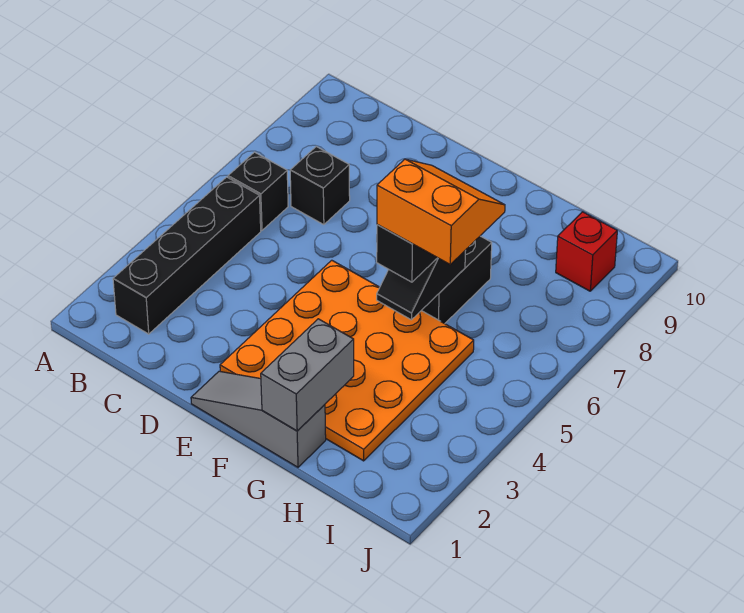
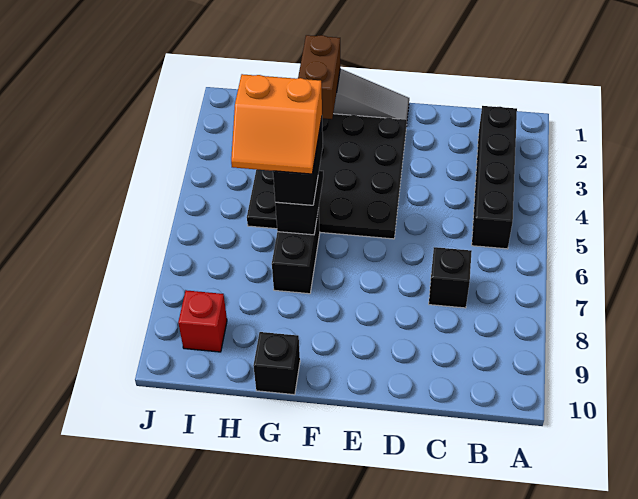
black 1x1 brick [228,152,288,230] -> black 1x1 brick moved to [253,332,300,395]
orange 4x4 plate [220,260,474,461] -> black 4x4 plate [247,114,407,239]
grey 1x2 brick [261,319,354,431] -> brown 1x2 brick [298,35,340,119]

